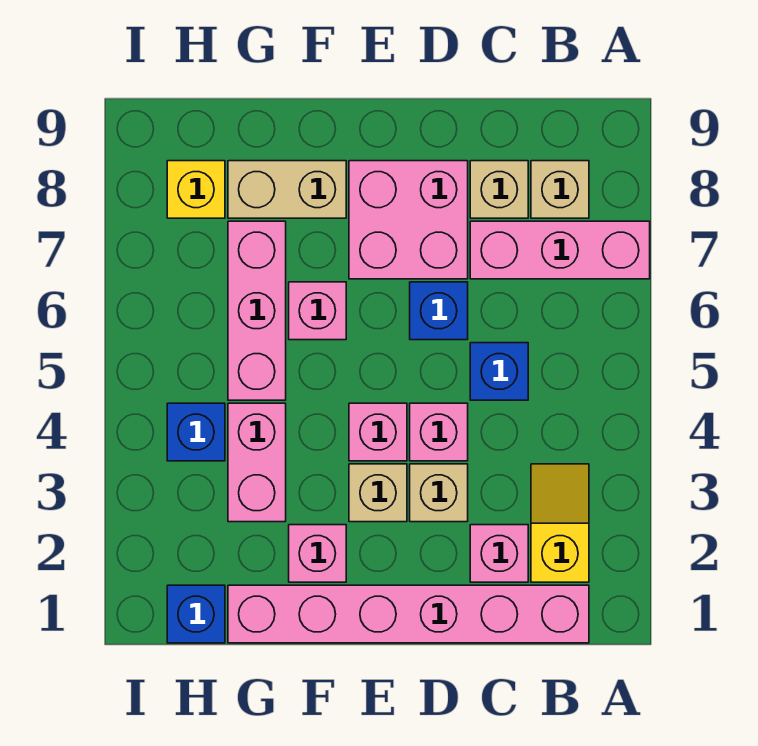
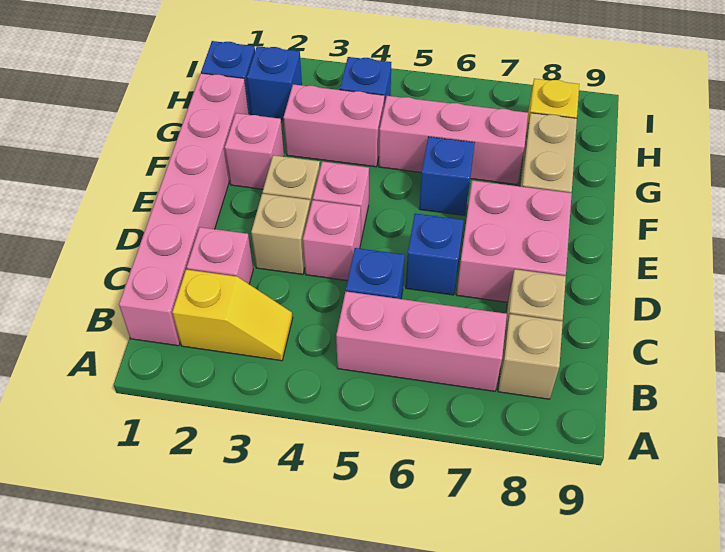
pink 1x3 brick [470,221,650,279] -> pink 1x3 brick turned to [336,292,507,391]
pink 1x1 brick [289,282,346,340] -> blue 1x1 brick [419,137,475,215]
none -> blue 1x1 brick [247,46,302,120]

